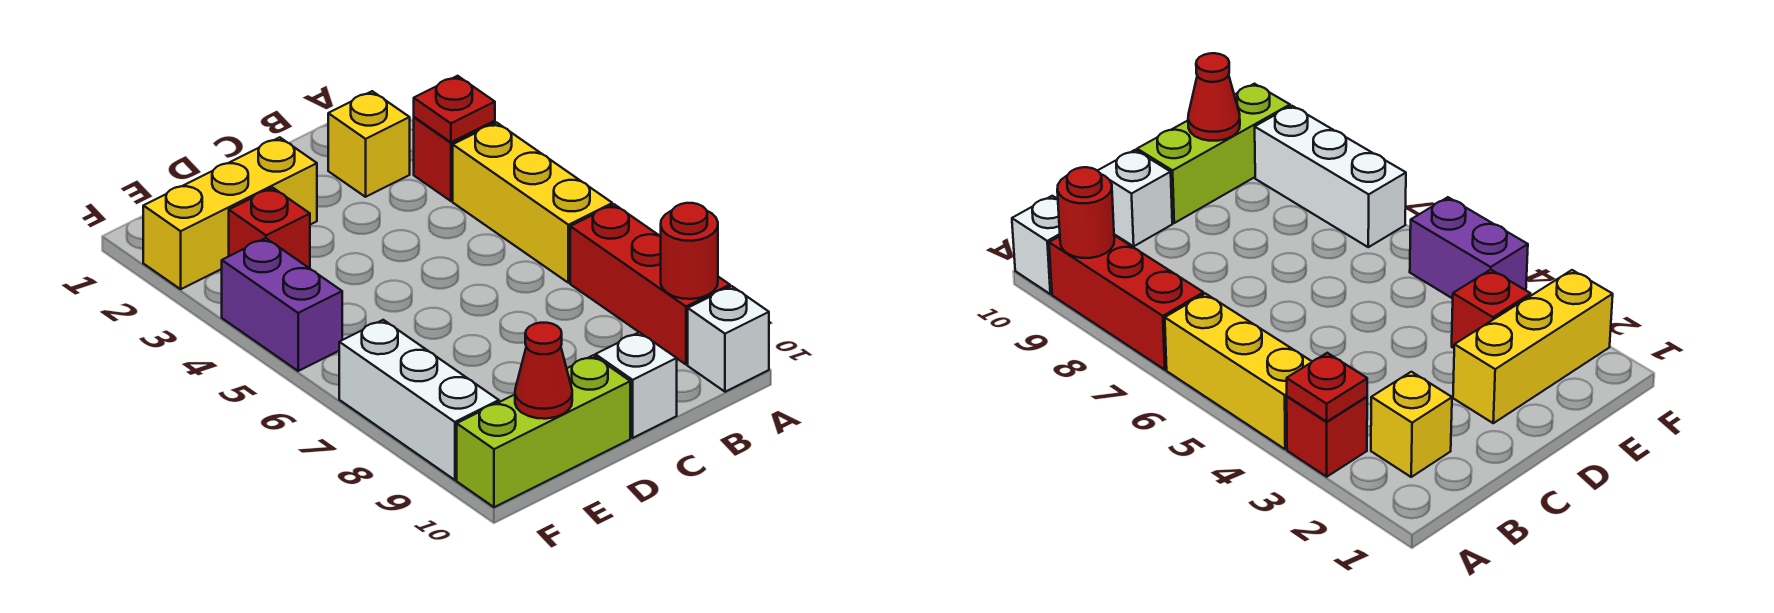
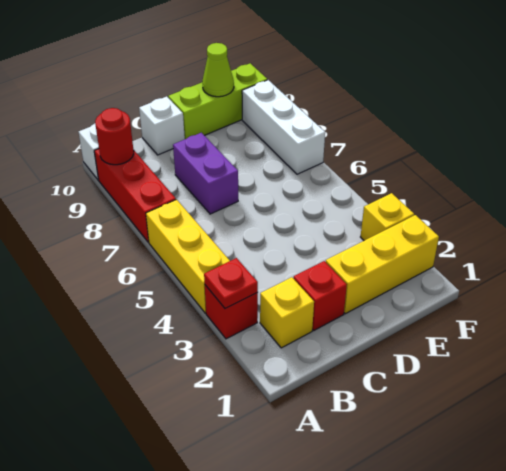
red 1x1 brick [229,188,310,268] -> red 1x1 brick moved to [293,261,347,330]
red 1x1 cone [515,323,572,419] -> lime 1x1 cone [202,43,234,97]
none -> yellow 1x1 brick [361,193,414,241]
purple 1x2 brick [222,238,342,371] -> purple 1x2 brick moved to [173,133,238,214]

